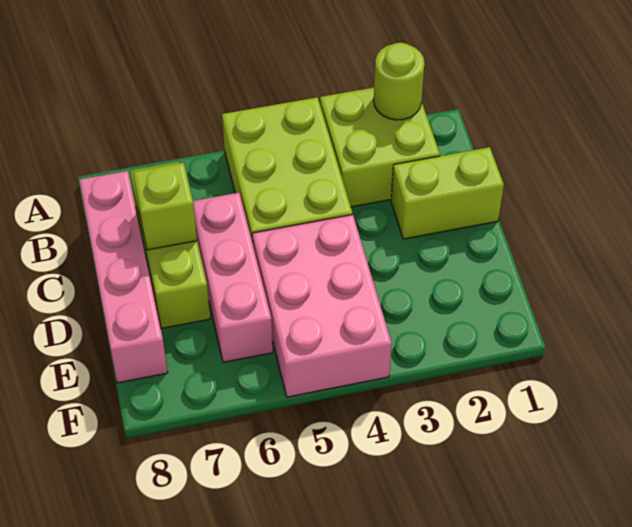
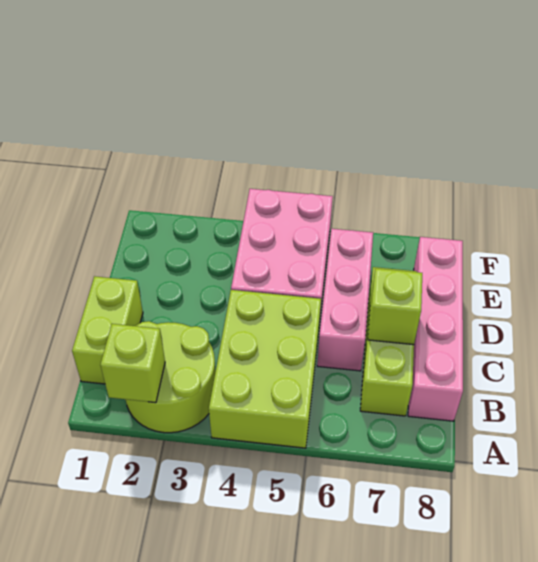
lime 2x2 brick [320,88,440,207] -> lime 2x2 round brick [125,321,216,433]
lime 1x1 round brick [374,43,424,120] -> lime 1x1 brick [100,324,165,403]
lime 1x2 brick [391,147,504,239] -> lime 1x2 brick turned to [72,276,143,384]

